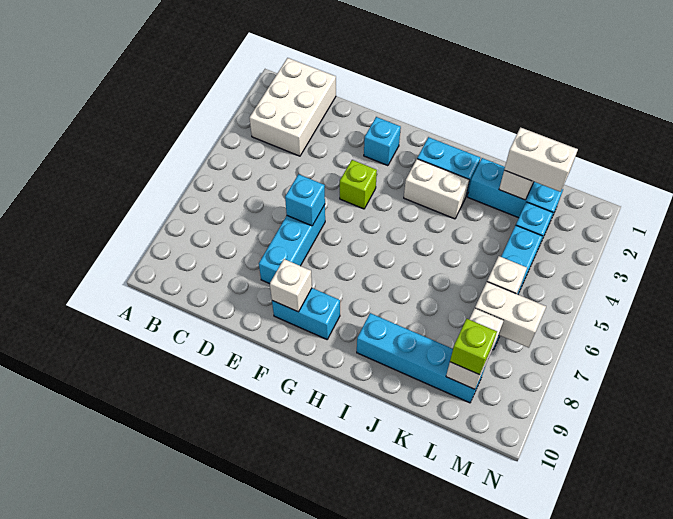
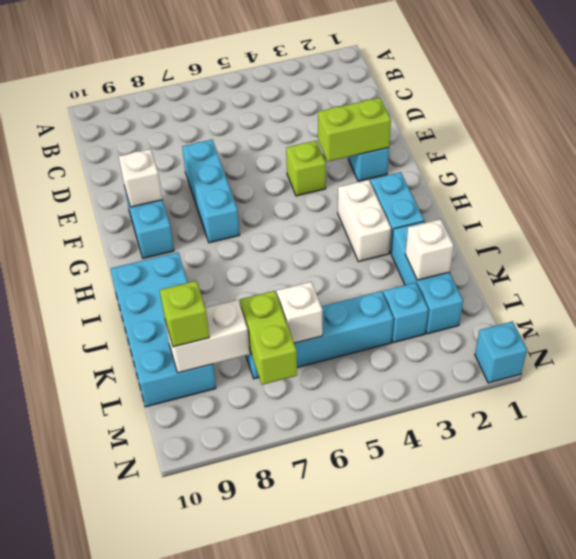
white 2x3 brick [250,58,336,156] -> none
cyan 1x3 brick [259,205,325,284] -> cyan 1x3 brick turned to [182,140,240,243]
cyan 1x1 brick [285,174,325,226] -> cyan 1x1 brick moved to [475,321,527,383]
none -> lime 1x2 brick [318,98,391,162]
cyan 1x4 brick [357,313,485,403] -> cyan 2x4 brick [111,252,216,407]
white 1x2 brick [504,127,578,192] -> none
white 1x2 brick [475,282,546,348] -> lime 1x2 brick [240,291,297,385]

